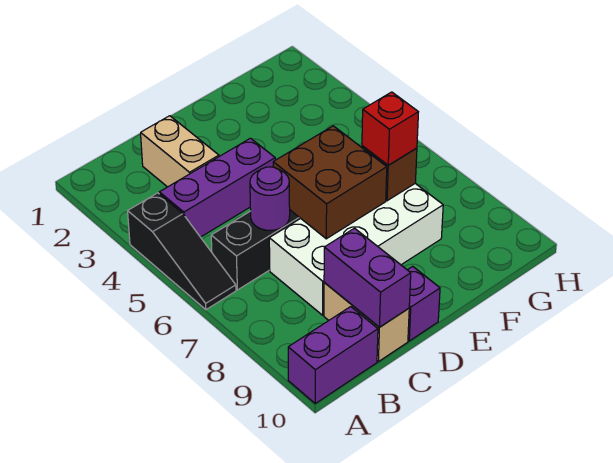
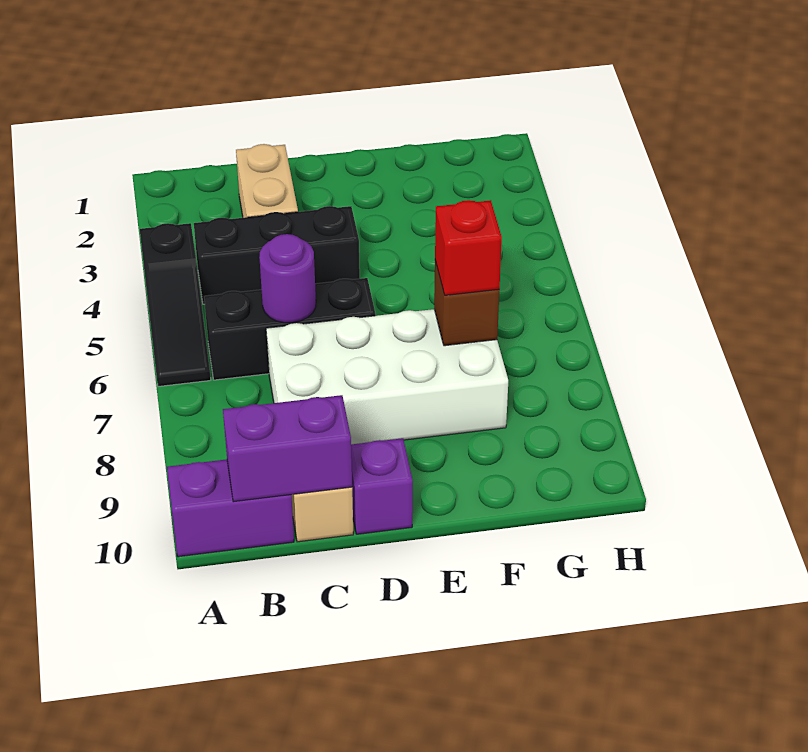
purple 1x3 brick [159,138,275,237] -> black 1x3 brick [194,206,360,304]
purple 1x2 brick [324,228,411,327] -> purple 1x2 brick turned to [223,395,352,502]
brown 2x2 brick [273,126,387,239] -> none

